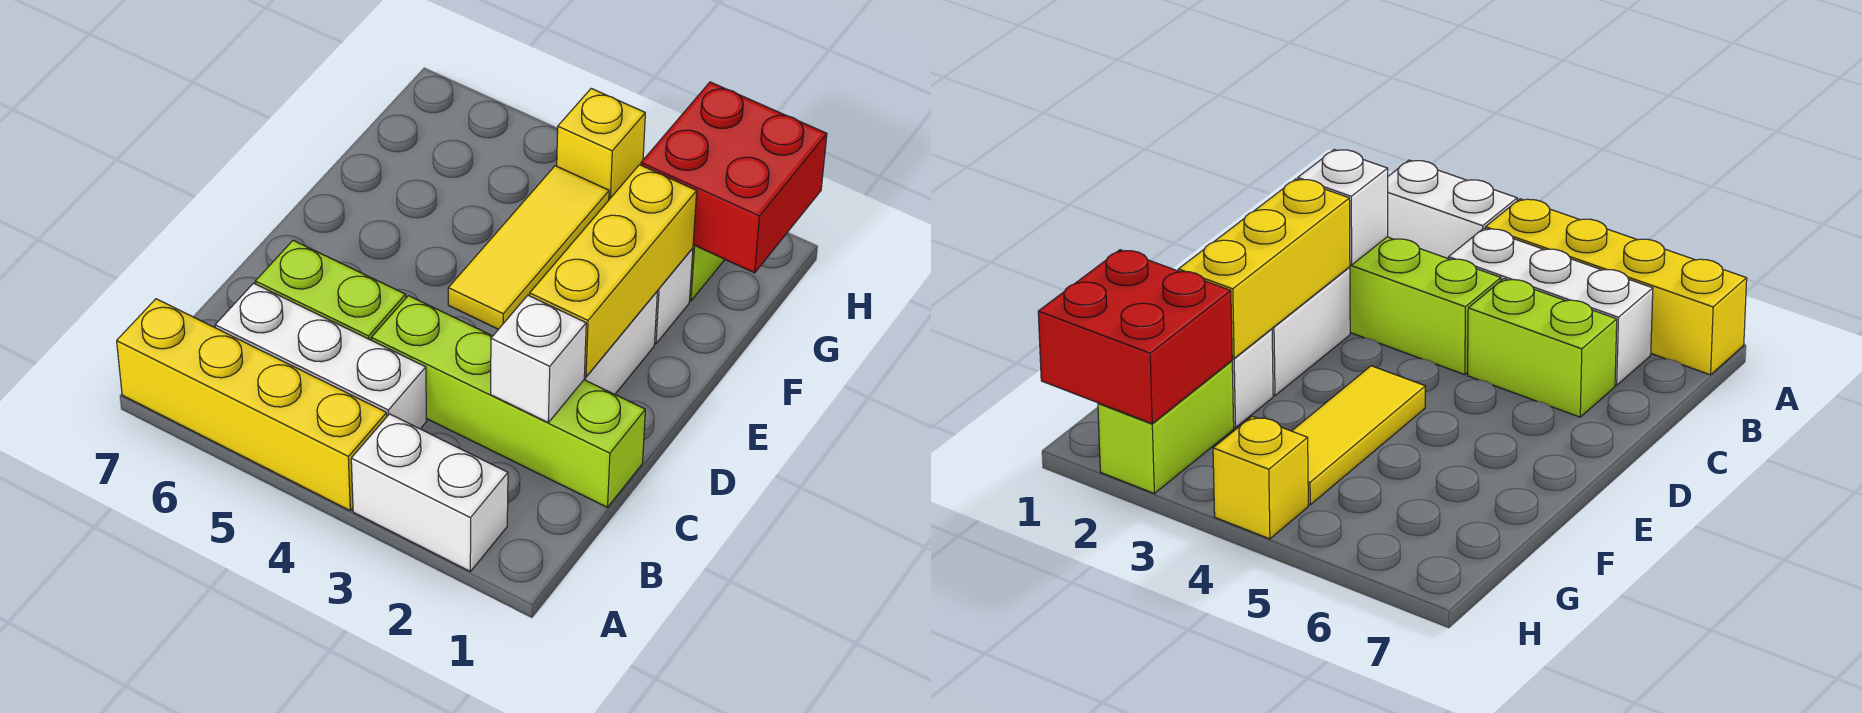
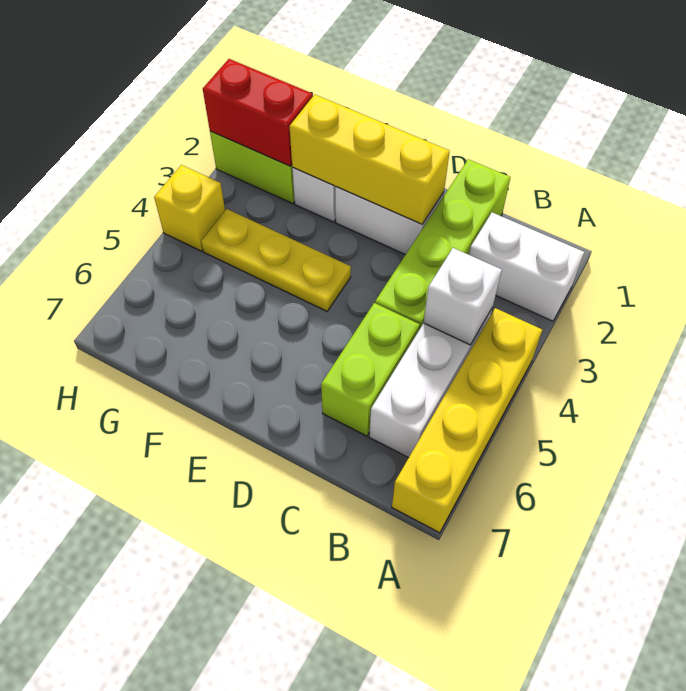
white 1x2 brick [351,414,508,571] -> white 1x2 brick turned to [469,212,584,321]
white 1x1 brick [491,295,586,422] -> white 1x1 brick moved to [424,248,502,345]
yellow 1x3 tile [448,166,609,329] -> yellow 1x3 plate [201,209,351,311]
red 2x2 brick [641,82,827,273] -> red 1x2 brick [203,59,313,166]

